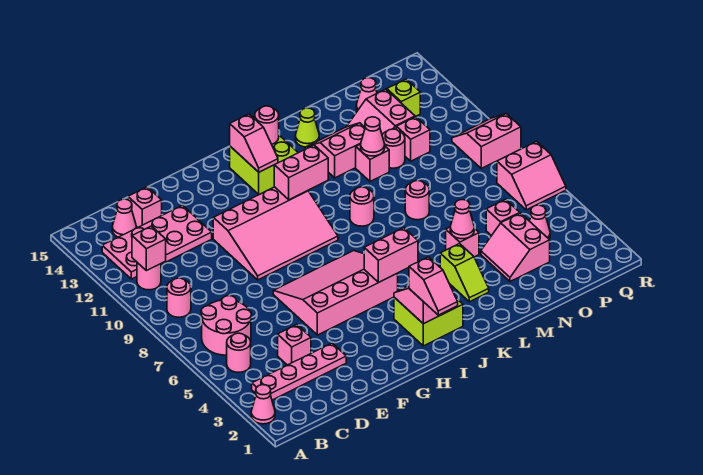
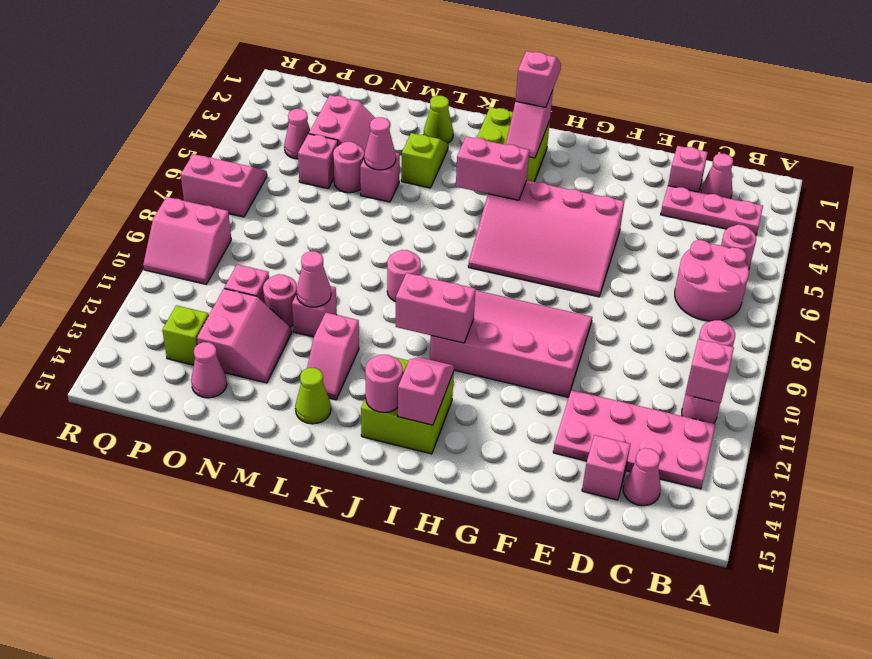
pink 1x1 cone [251,385,275,424] -> pink 1x1 cone moved to [701,154,733,199]
pink 1x4 plate [252,343,346,400] -> pink 1x3 plate [661,186,763,235]
pink 1x1 brick [278,325,311,365] -> pink 1x1 brick moved to [668,146,708,192]
none -> lime 1x1 cone [424,96,453,143]
pink 2x2 slope [306,123,365,178] -> pink 1x2 slope [307,313,359,400]
pink 1x1 round brick [405,181,429,220] -> pink 1x1 round brick moved to [333,142,364,193]

